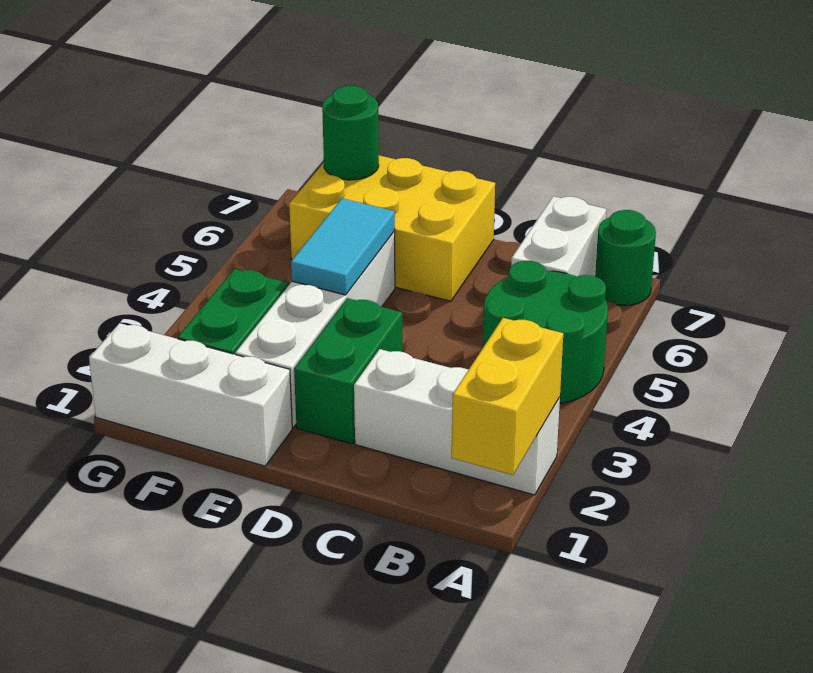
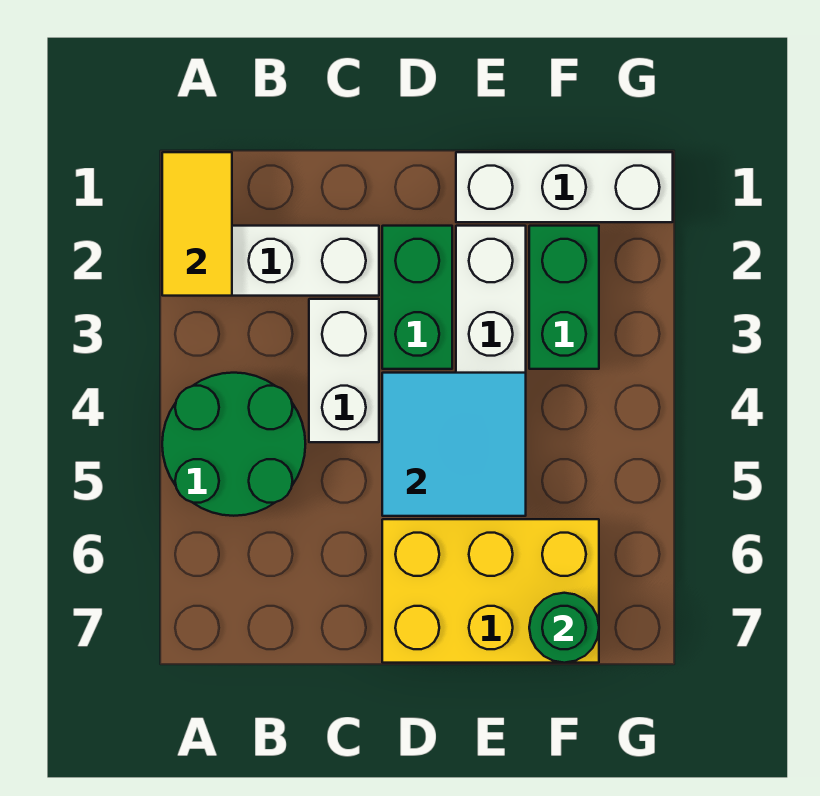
yellow 1x2 brick [452,318,563,475] -> yellow 1x2 tile [162,152,232,296]
green 1x1 round brick [595,210,656,305] -> none
white 1x2 brick [511,196,606,277] -> white 1x2 brick moved to [309,299,379,442]
cyan 1x2 tile [291,198,395,295] -> cyan 2x2 tile [382,373,526,516]

